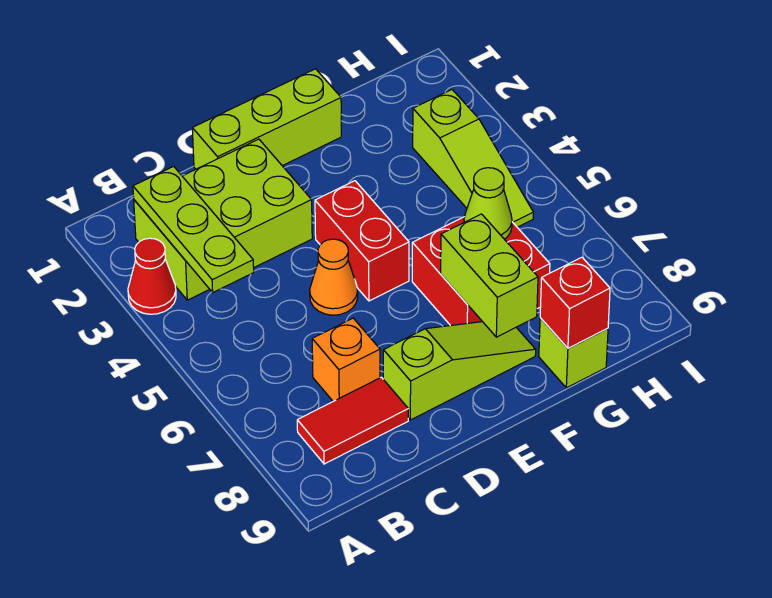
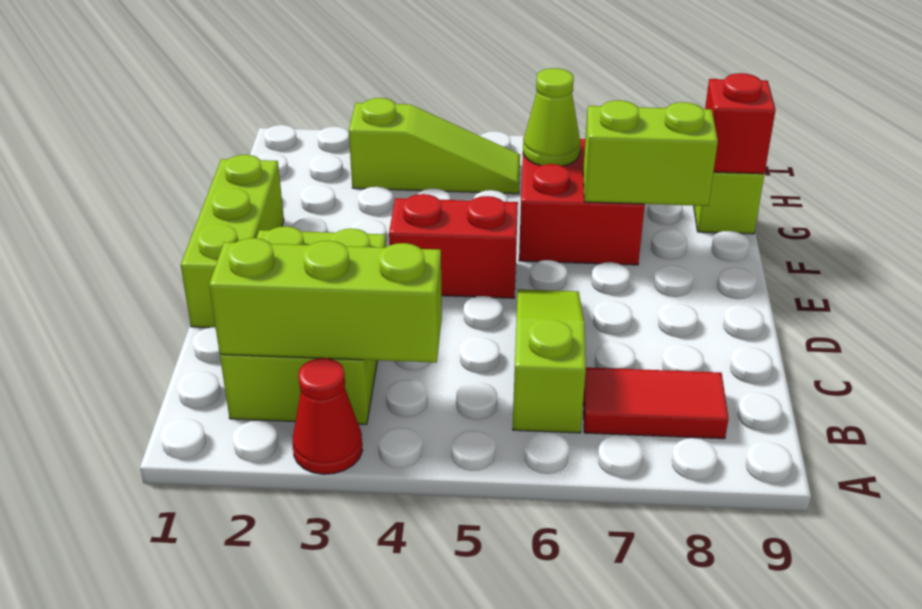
lime 1x3 plate [133,166,254,292] -> lime 1x3 brick [209,238,442,363]
red 1x2 tile [297,377,408,464] -> red 1x2 tile turned to [583,367,729,439]
orange 1x1 brick [312,318,380,401] -> none
orange 1x1 cone [310,239,358,315] -> none
lime 1x3 slope [383,322,536,420] -> lime 1x3 slope moved to [513,289,586,433]

